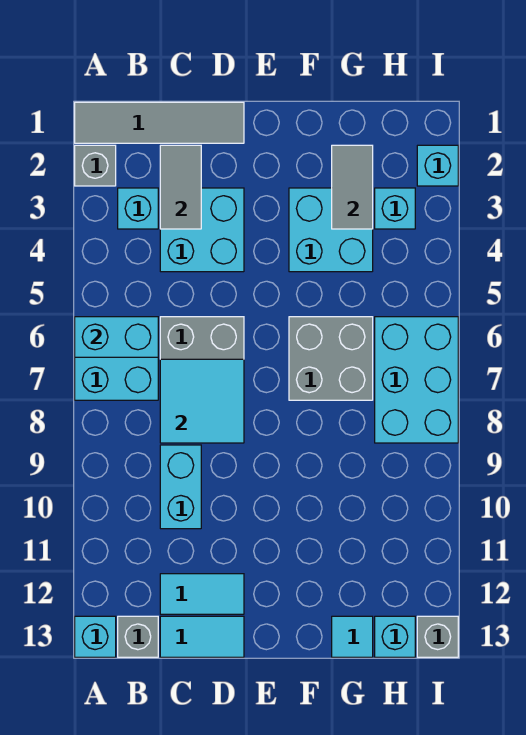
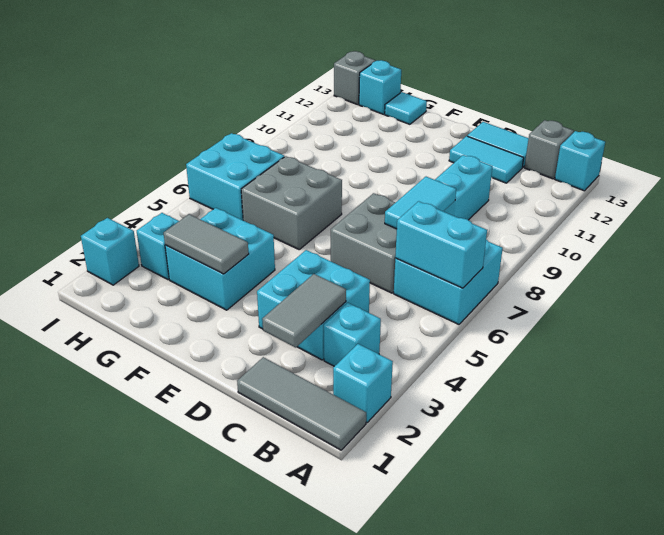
grey 1x4 tile [75,102,244,143] -> grey 1x3 tile [237,357,366,450]
grey 1x1 brick [75,145,116,186] -> cyan 1x1 brick [333,344,393,422]
cyan 2x2 tile [160,359,244,443] -> cyan 1x2 tile [385,177,456,229]
grey 1x2 tile [332,145,373,229] -> grey 1x2 tile turned to [164,214,249,274]
cyan 2x3 brick [375,317,458,443] -> cyan 2x2 brick [186,133,284,220]

